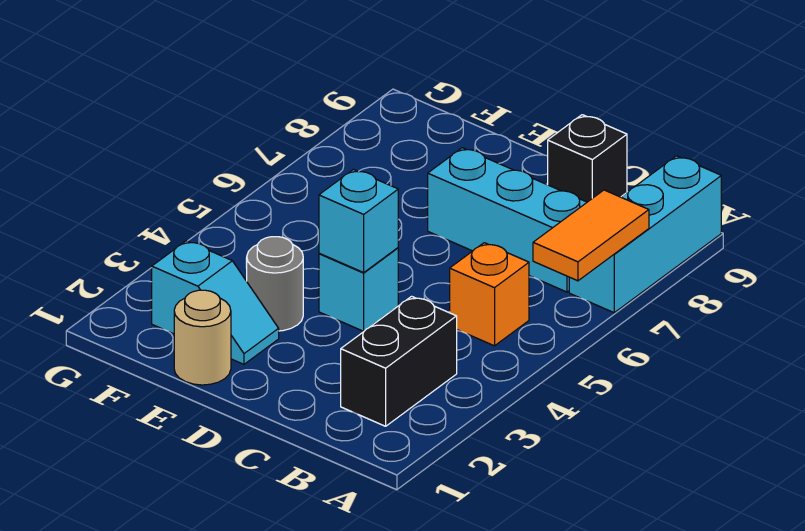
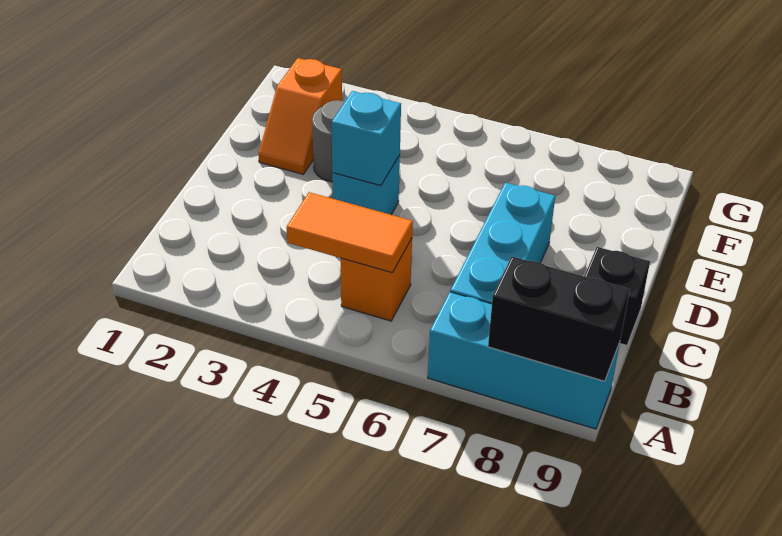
orange 1x2 tile [533,190,649,281] -> orange 1x2 tile moved to [287,192,413,273]
black 1x2 brick [341,296,457,426] -> black 1x2 brick moved to [488,257,630,381]
tan 1x1 round brick [174,290,231,385] -> none
cyan 1x2 slope [152,241,279,364] -> orange 1x2 slope [258,58,342,174]

